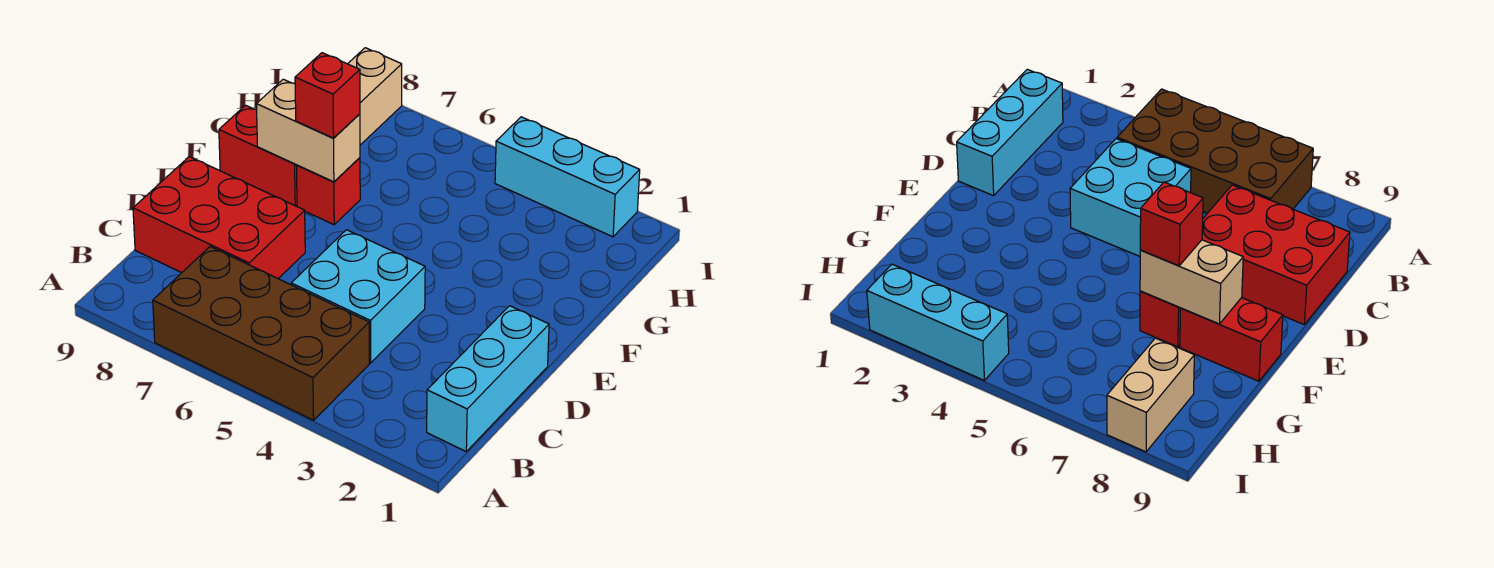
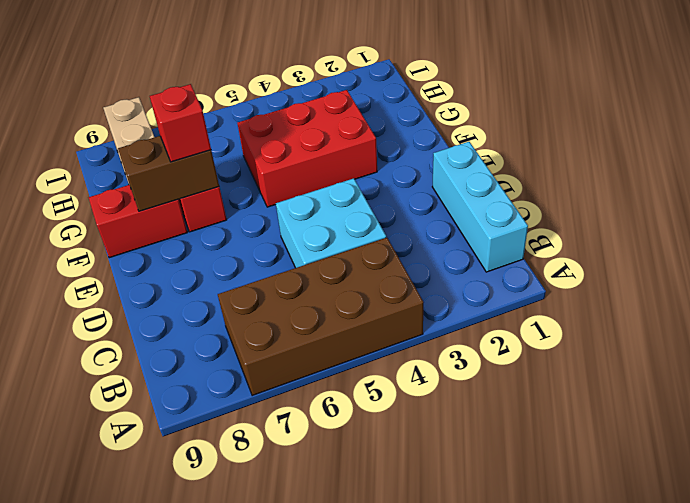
red 2x3 brick [133,157,305,279] -> red 2x3 brick moved to [238,90,377,207]
tan 1x2 brick [256,79,360,182] -> brown 1x2 brick [118,136,219,211]
cyan 1x3 brick [495,117,640,237] -> none

